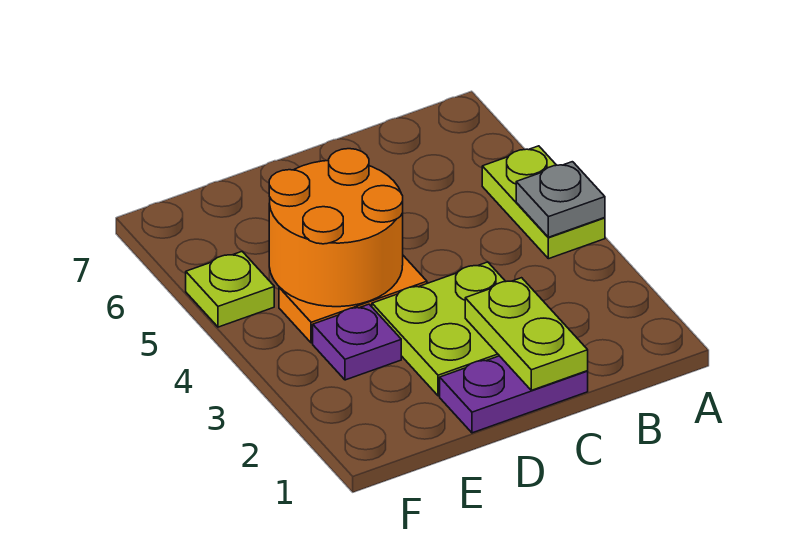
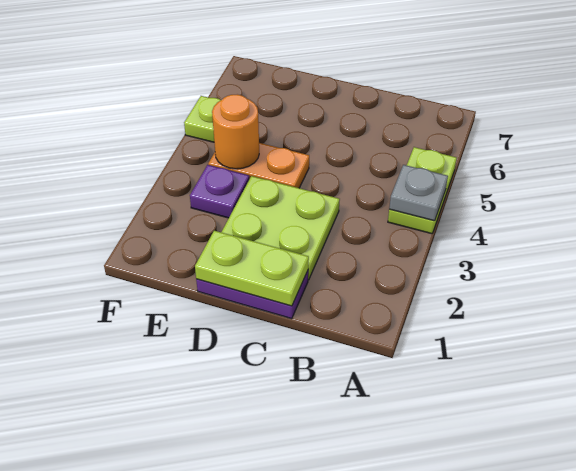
lime 1x2 plate [465,278,588,390] -> lime 1x2 plate turned to [195,231,309,306]
orange 2x2 round brick [269,149,403,307] -> orange 1x1 round brick [212,94,259,169]

